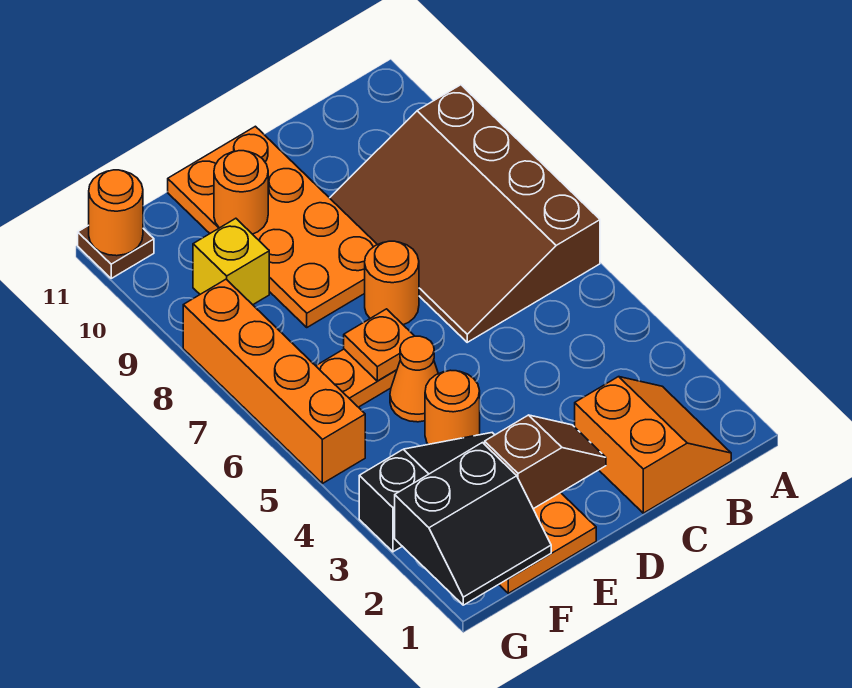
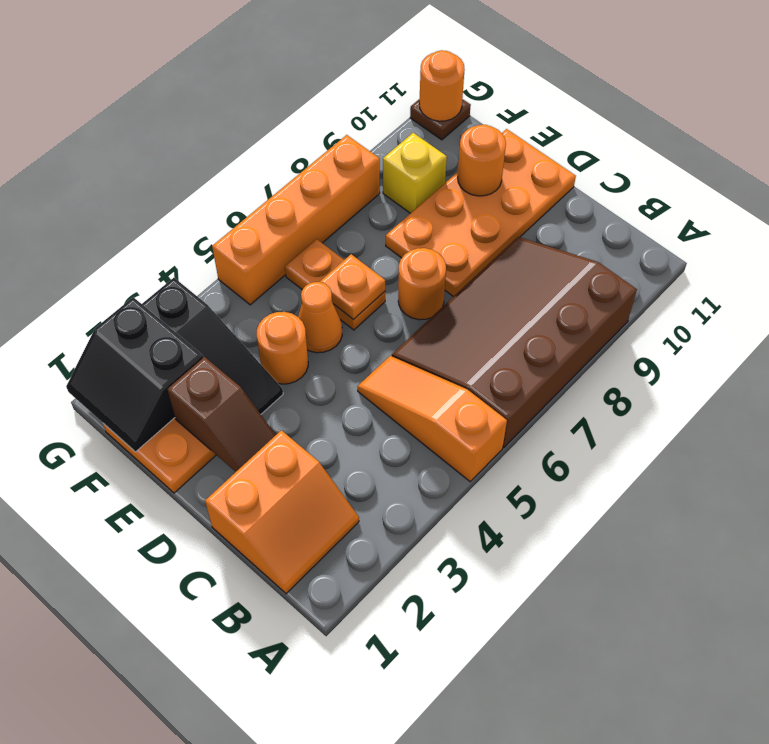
none -> orange 1x3 slope [358,356,507,482]

